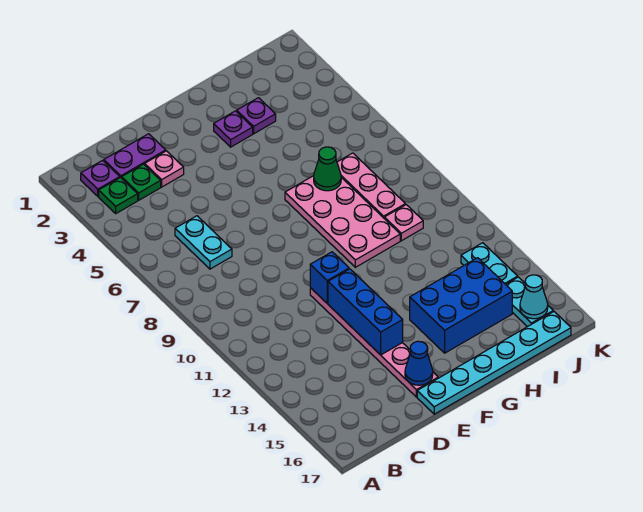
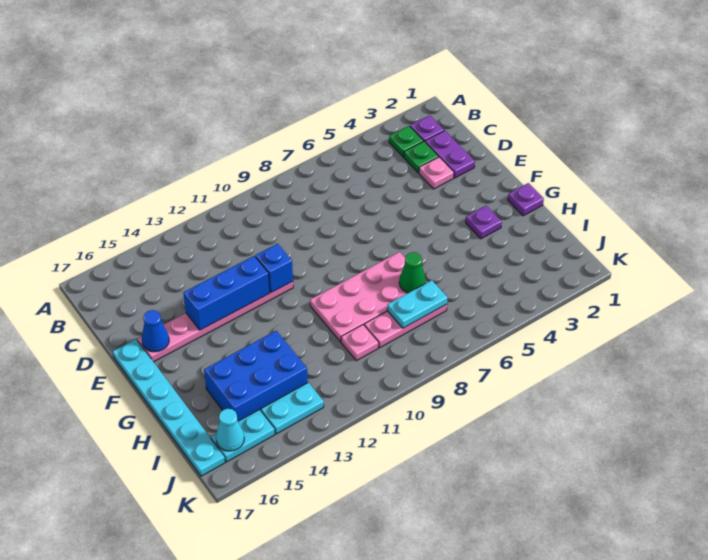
cyan 1x2 plate [175,216,232,269] -> cyan 1x2 plate moved to [387,280,447,328]
blue 2x3 brick [410,258,512,353] -> blue 2x3 brick turned to [204,331,308,421]
purple 1x1 plate [237,98,276,134] -> purple 1x1 plate moved to [508,183,544,216]

